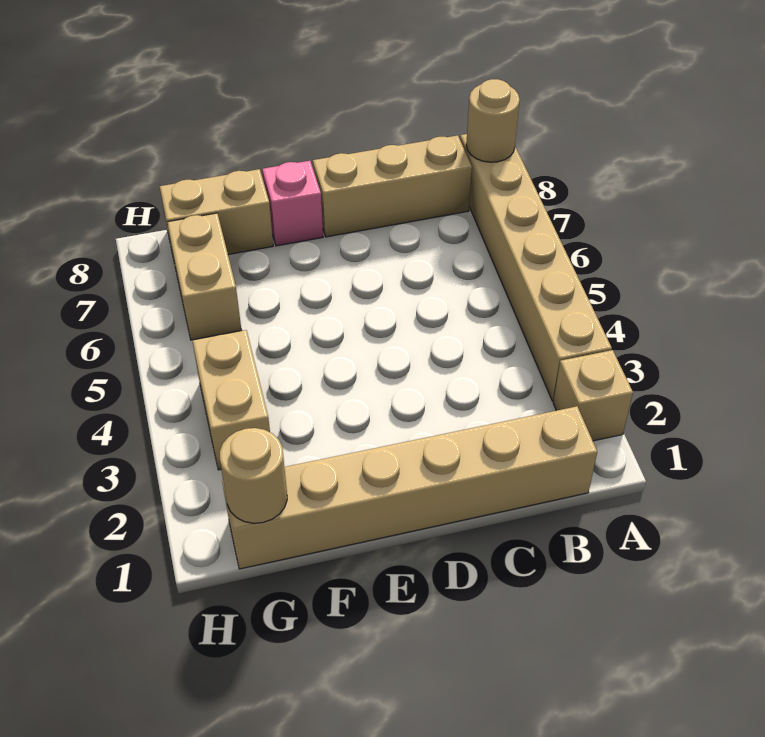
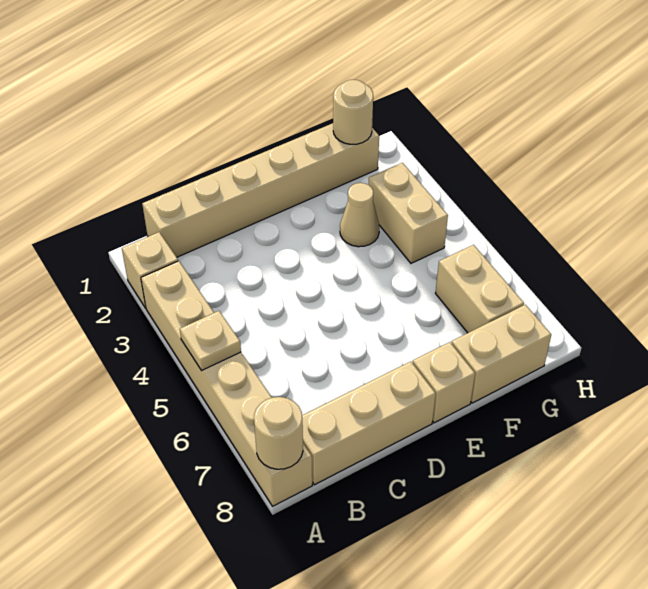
none -> tan 1x1 plate [180,311,241,371]
pink 1x1 brick [262,161,323,246] -> tan 1x1 brick [413,342,475,423]
none -> tan 1x1 cone [340,183,379,247]

